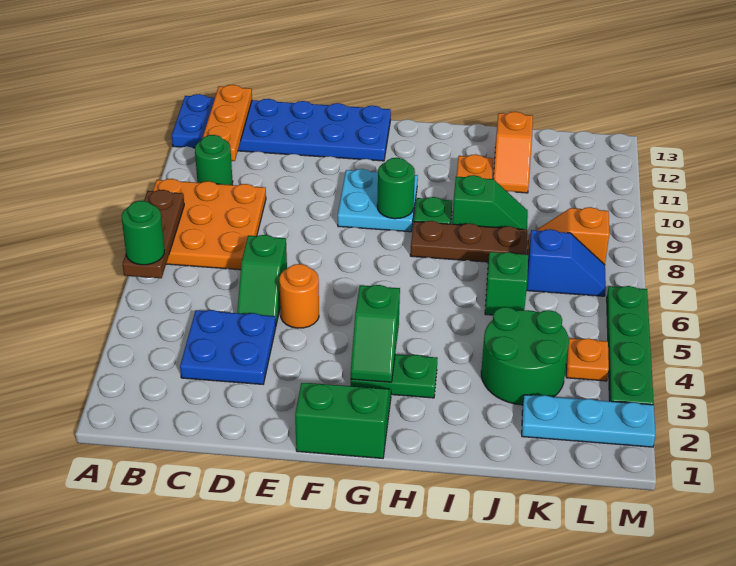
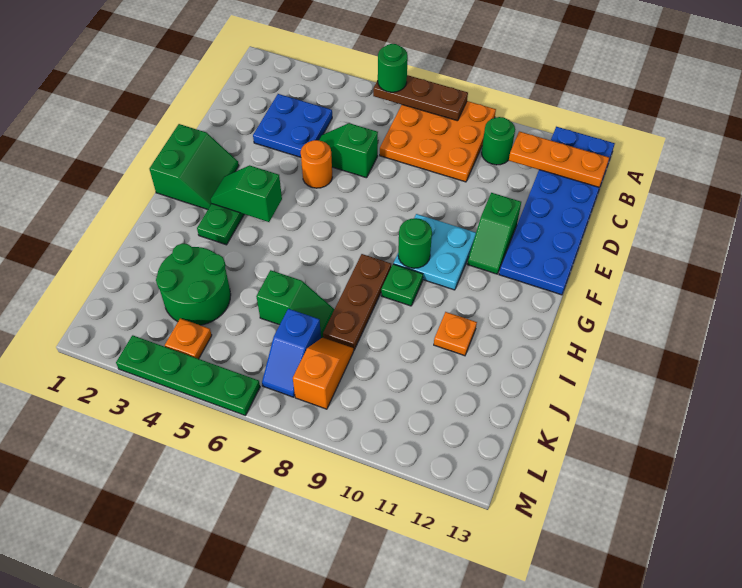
green 1x2 slope [452,175,528,229] -> green 1x2 slope moved to [467,193,521,274]
orange 1x2 slope [494,112,533,193] -> none
cyan 1x3 plate [522,395,655,447] -> none

